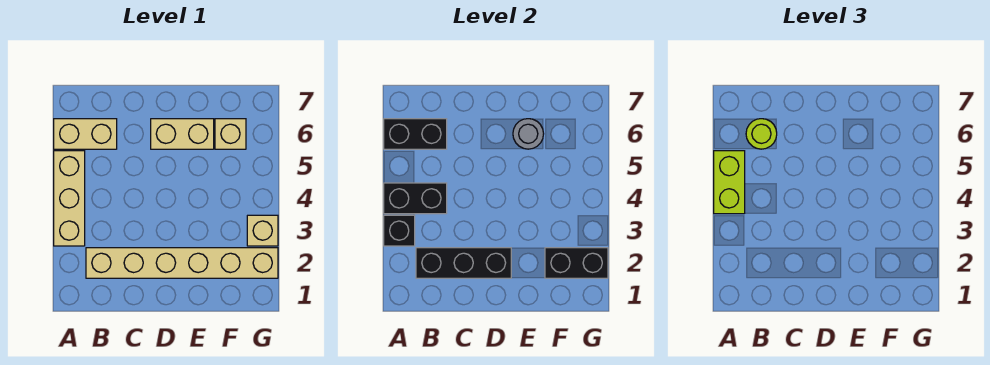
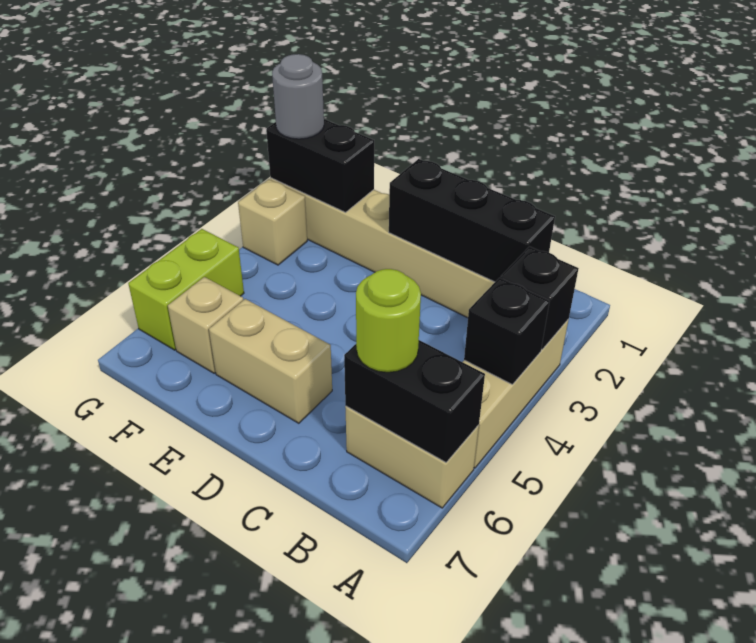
black 1x2 brick [384,183,447,214] -> black 1x1 brick [464,278,550,385]
lime 1x2 brick [714,151,745,214] -> lime 1x2 brick moved to [128,229,244,350]
grey 1x1 round brick [513,119,544,149] -> grey 1x1 round brick moved to [272,54,324,139]

